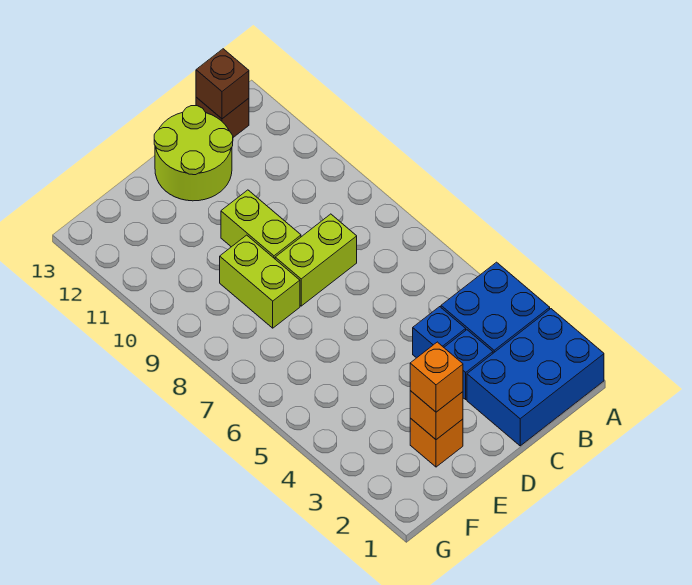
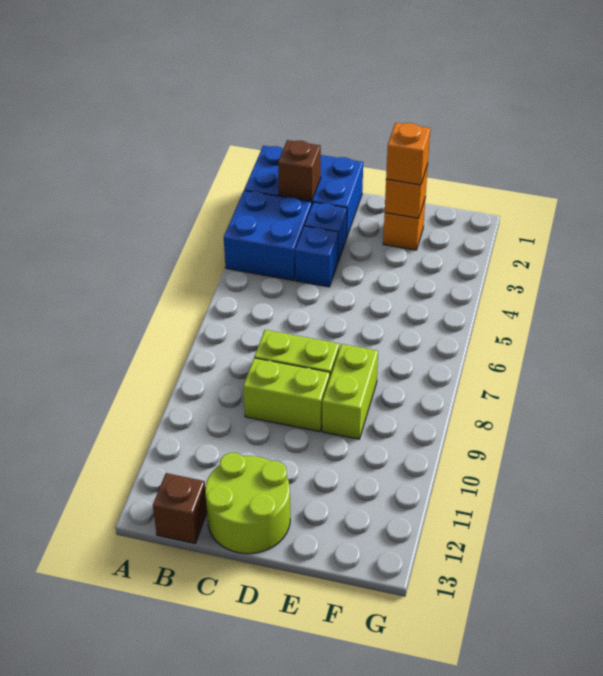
brown 1x1 brick [196,49,249,119] -> brown 1x1 brick moved to [278,140,321,200]
lime 1x2 brick [221,190,301,259] -> lime 1x2 brick turned to [243,358,330,432]

